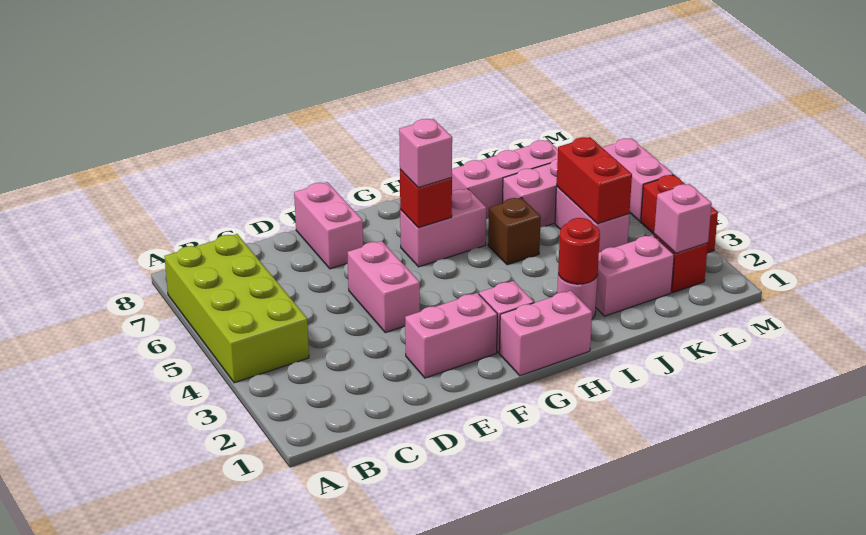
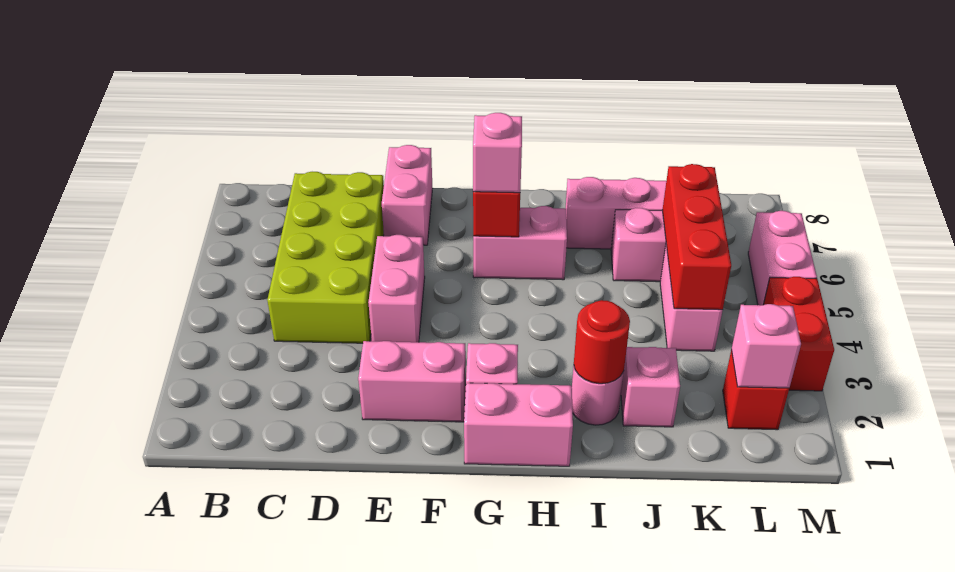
lime 2x4 brick [164,234,309,383] -> lime 2x4 brick moved to [267,172,384,343]
brown 1x1 brick [488,198,541,265] -> none
pink 1x2 brick [596,235,674,316] -> pink 1x1 brick [621,347,680,427]
red 1x2 brick [557,137,632,224] -> red 1x3 brick [663,164,731,310]

